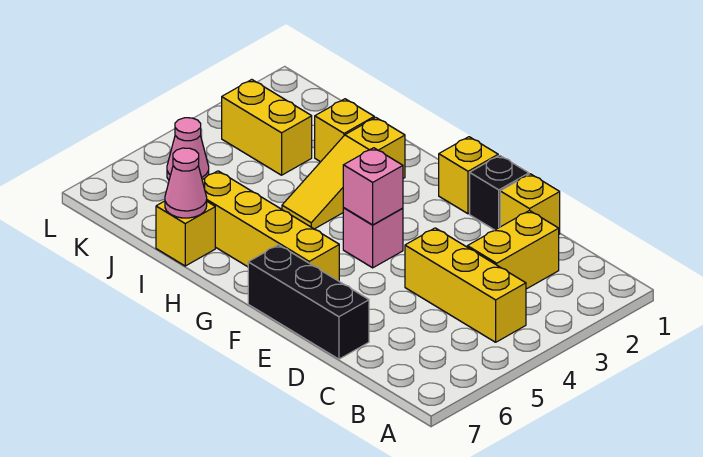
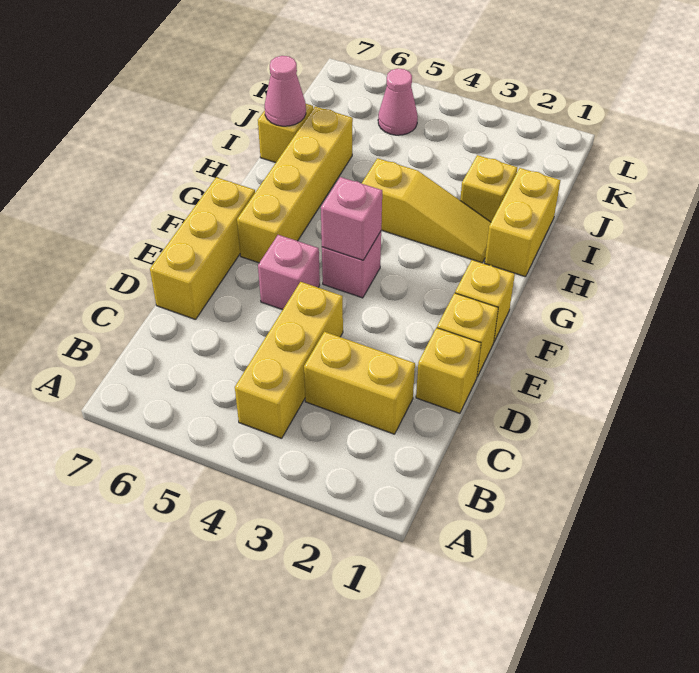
black 1x3 brick [248,245,369,359] -> yellow 1x3 brick [150,177,255,320]
black 1x1 brick [470,155,529,230] -> yellow 1x1 brick [437,293,498,377]
none -> pink 1x1 brick [258,235,320,310]
yellow 1x3 slope [282,117,405,229] -> yellow 1x3 slope turned to [361,158,491,263]
yellow 1x2 brick [222,80,312,175] -> yellow 1x2 brick moved to [485,168,560,277]

